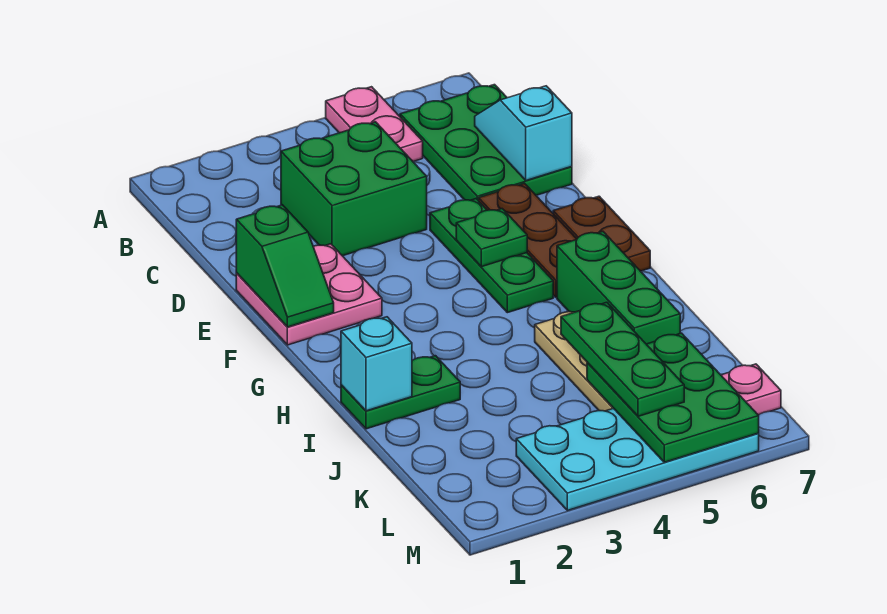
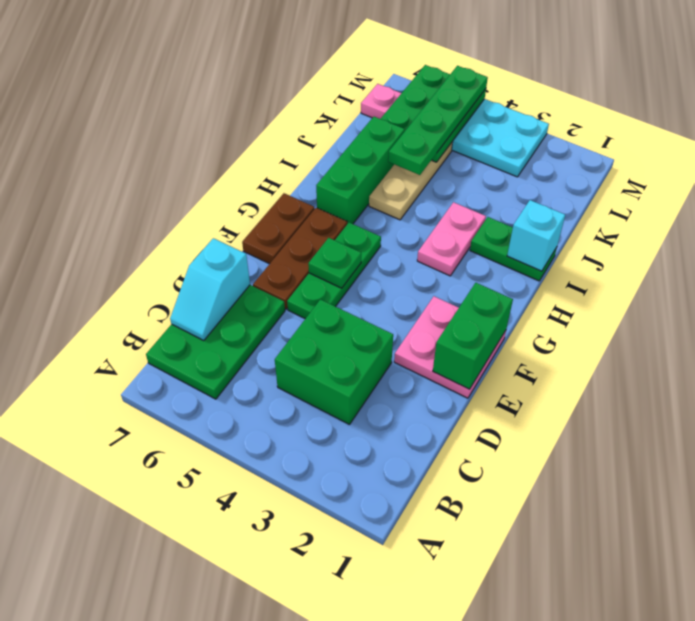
pink 1x2 plate [326,87,423,161] -> pink 1x2 plate moved to [417,202,486,276]
green 1x2 slope [236,205,334,327] -> green 1x2 brick [433,283,513,389]
green 1x3 plate [561,302,684,416] -> green 1x4 plate [388,66,488,175]

